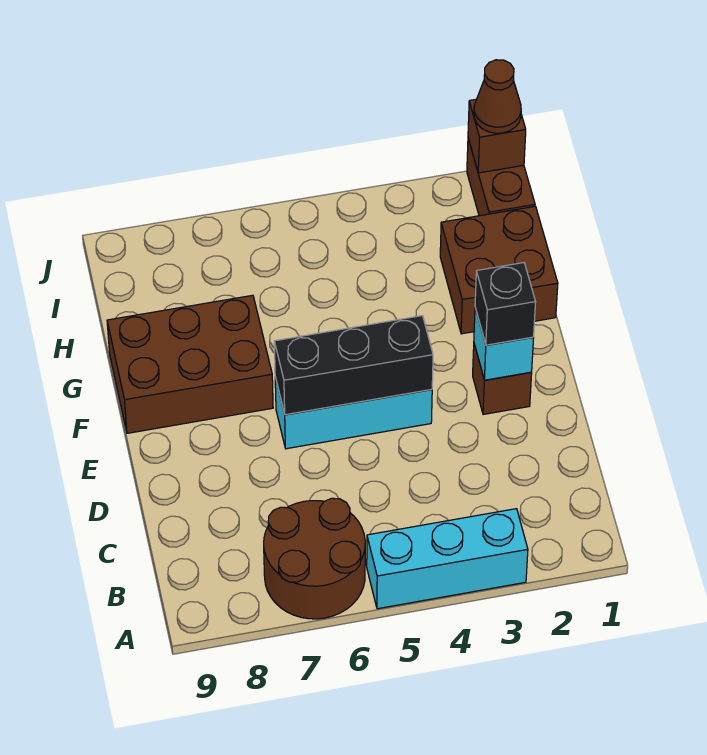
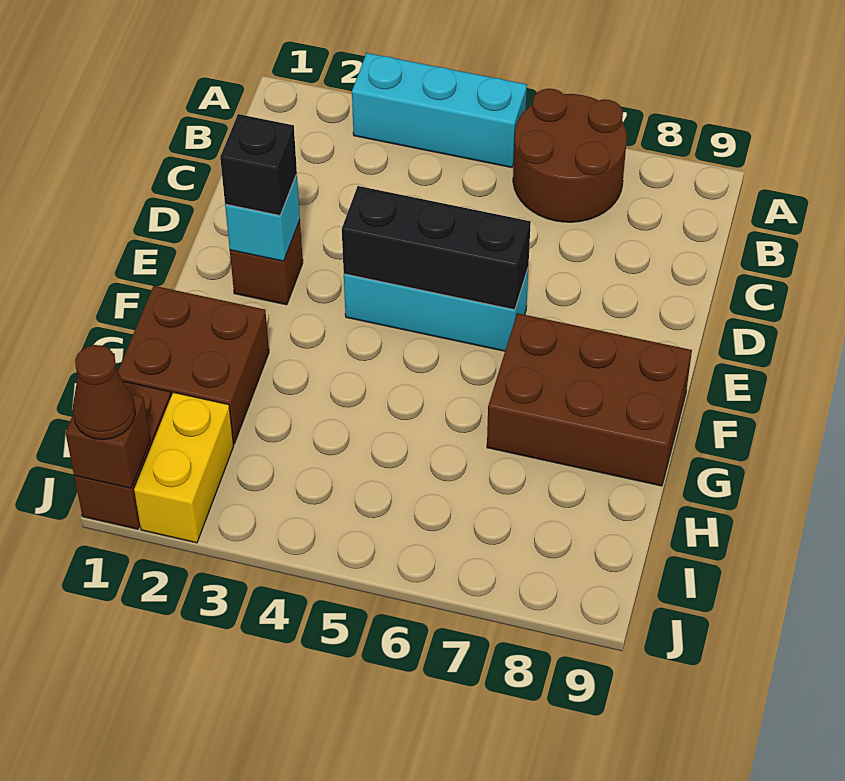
none -> yellow 1x2 brick [134,392,234,543]

